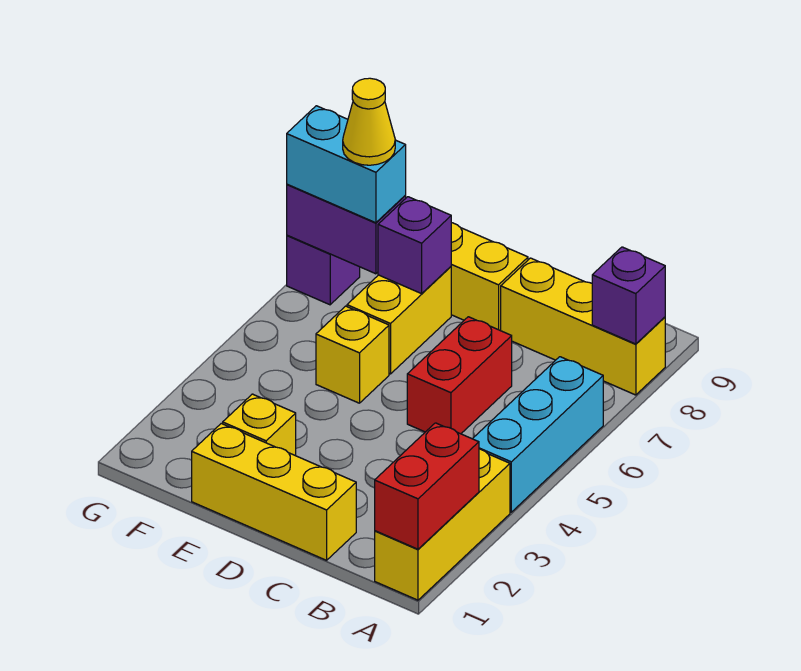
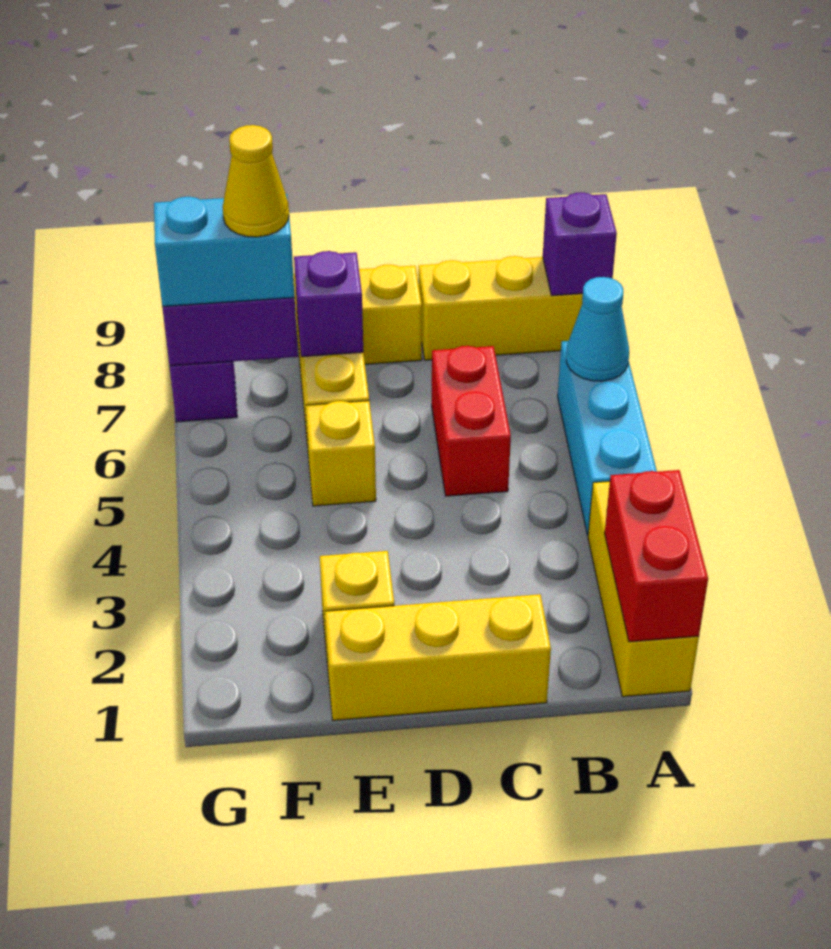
none -> cyan 1x1 cone [566,277,629,381]

